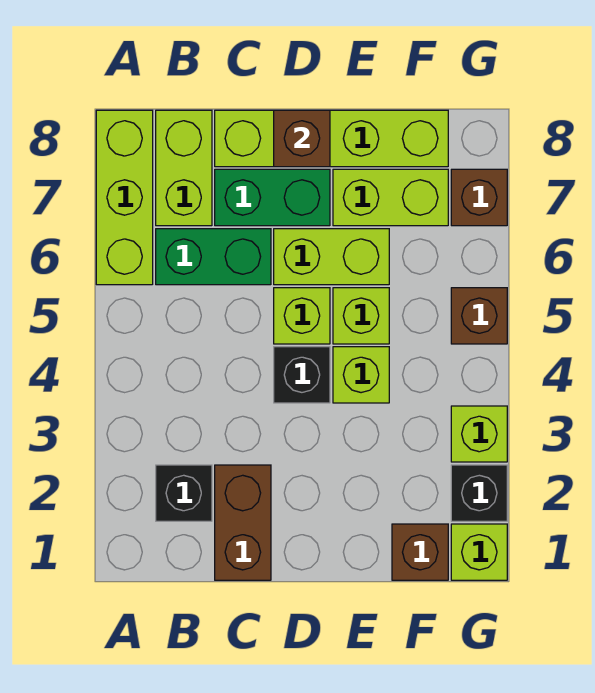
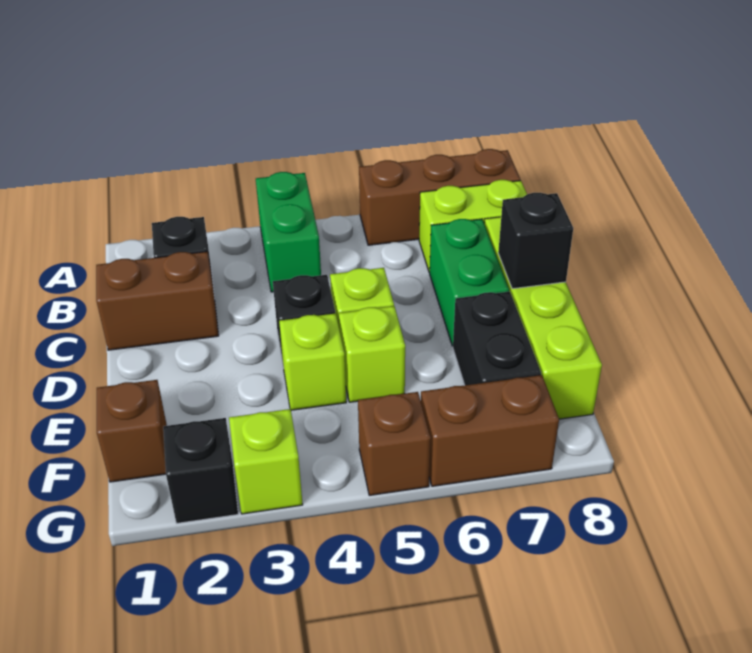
lime 1x3 brick [96,110,153,285] -> brown 1x3 brick [359,149,520,245]
green 1x2 brick [156,229,271,285] -> green 1x2 brick moved to [256,172,321,292]
lime 1x2 brick [274,229,389,285] -> none
brown 1x1 brick [274,110,330,167] -> black 1x1 brick [498,193,573,289]
lime 1x2 brick [333,169,448,226] -> black 1x2 brick [453,292,541,385]
lime 1x1 brick [451,524,507,580] -> none
brown 1x1 brick [451,169,507,226] -> brown 1x2 brick [421,375,559,486]

